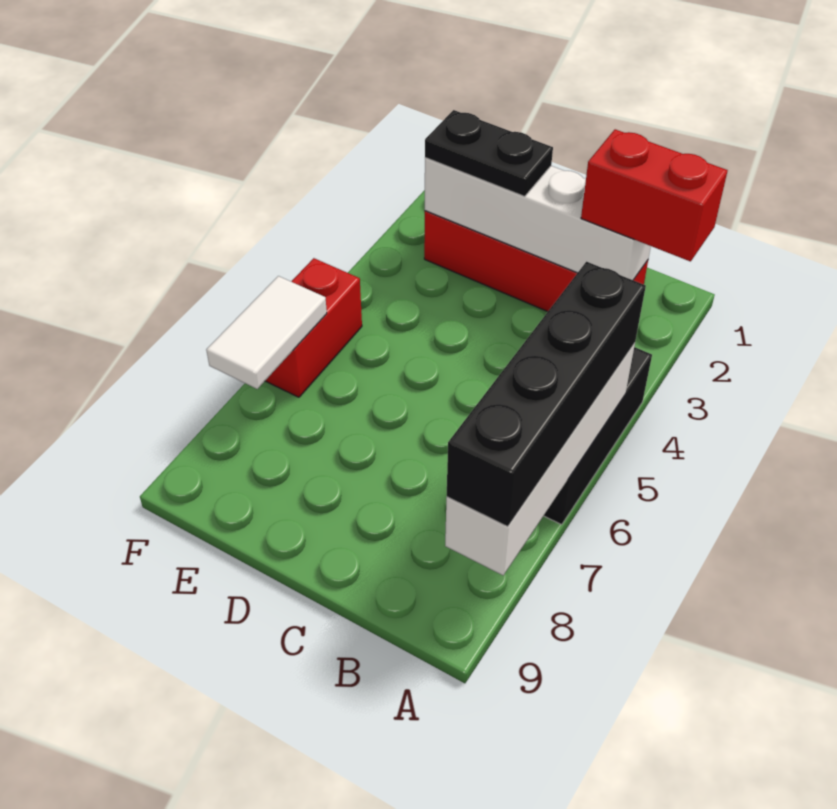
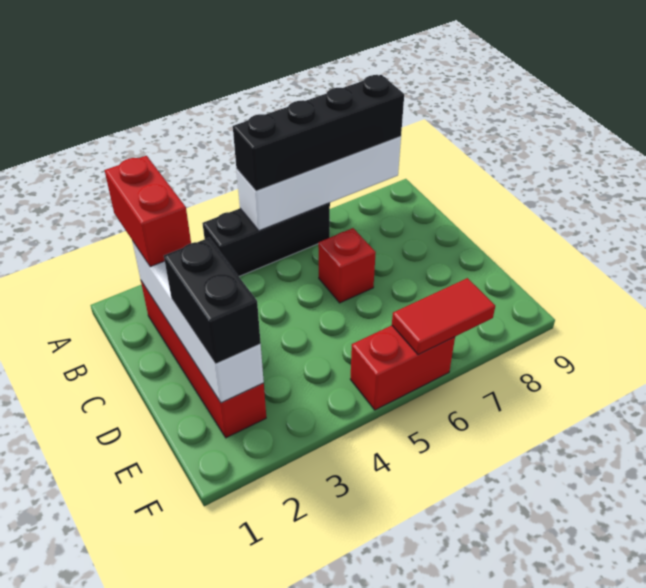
none -> red 1x1 brick [318,228,376,303]
black 1x2 plate [425,110,553,196] -> black 1x2 brick [164,238,261,364]
white 1x2 tile [206,276,327,389] -> red 1x2 tile [392,278,495,355]

